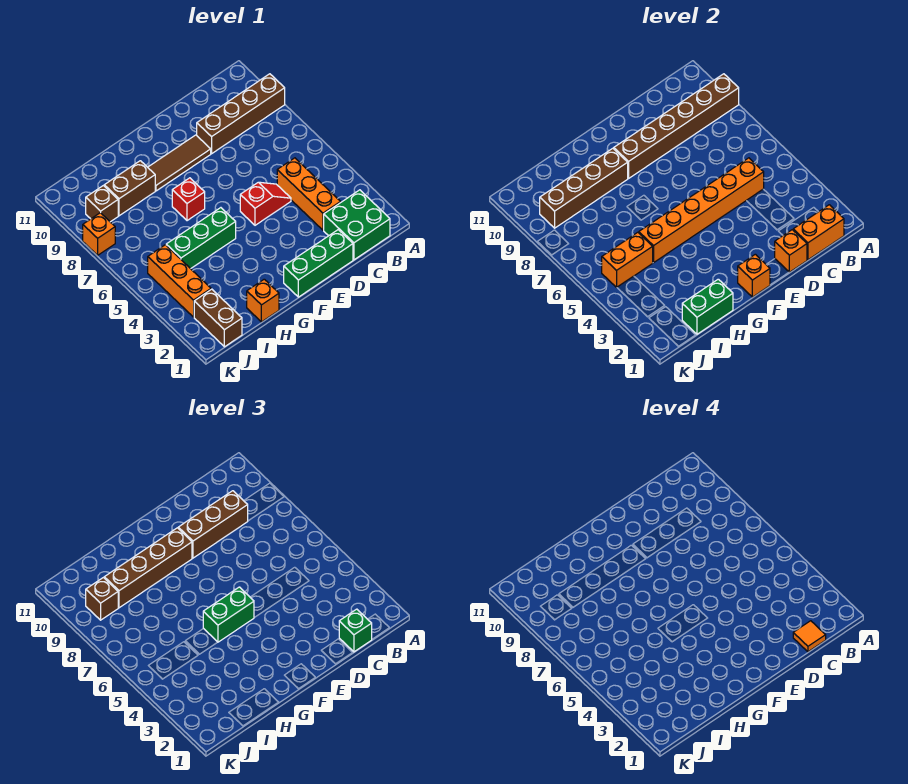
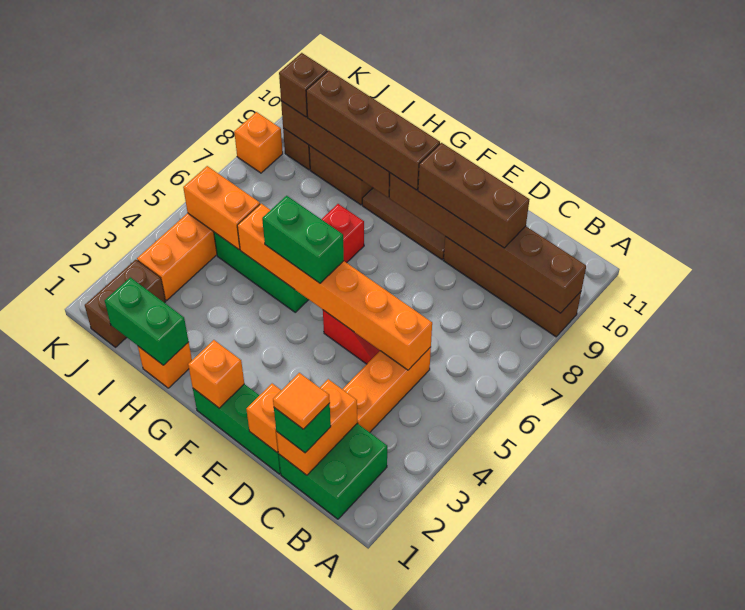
orange 1x2 brick [793,205,844,260] -> orange 1x2 brick turned to [276,379,357,475]

